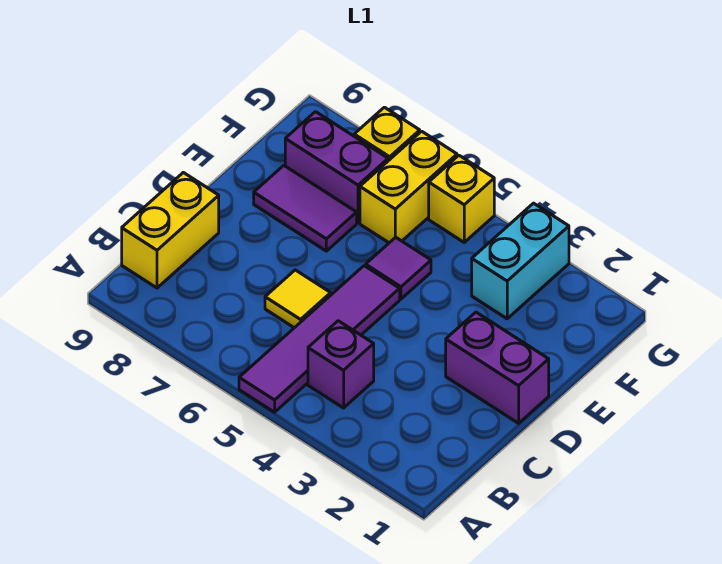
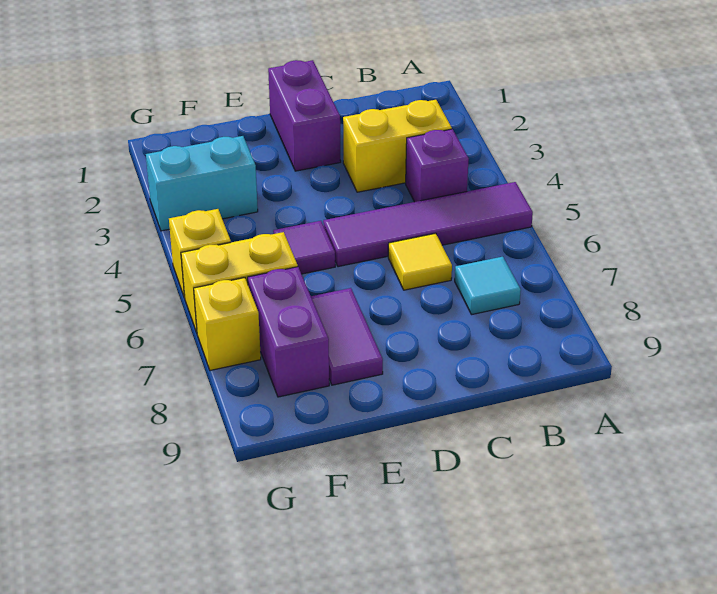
none -> cyan 1x1 tile [455,257,521,315]
yellow 1x2 brick [122,172,219,288] -> yellow 1x2 brick moved to [343,100,452,192]

